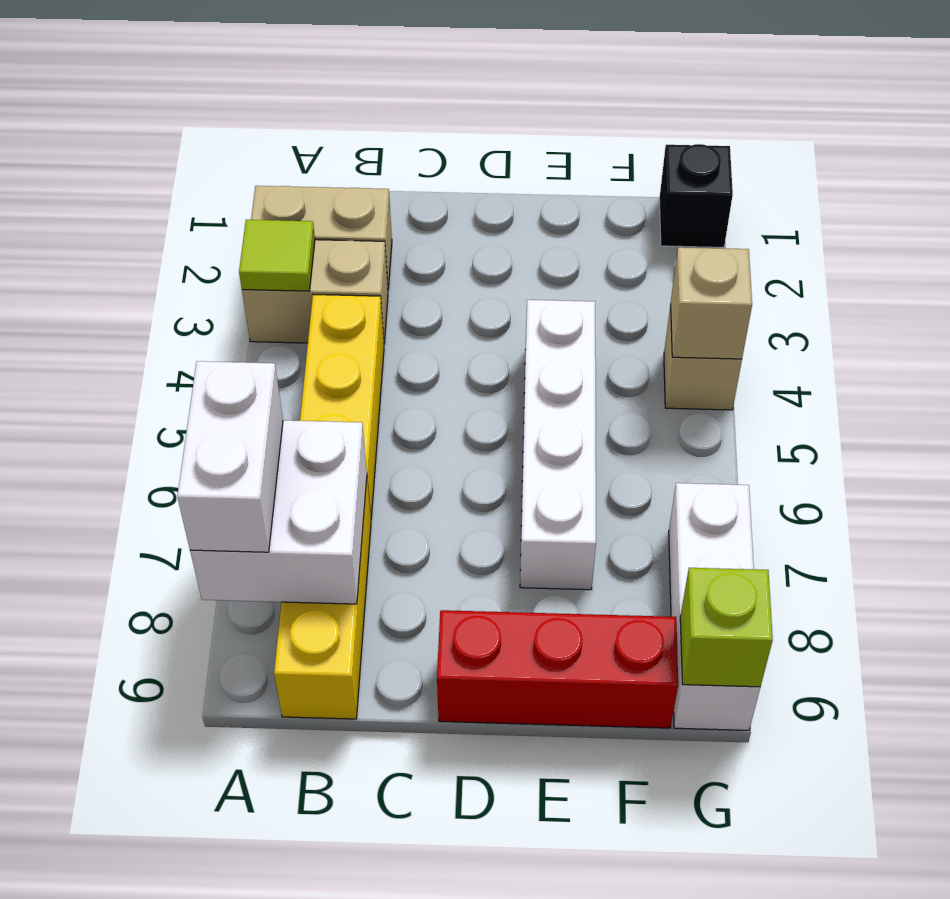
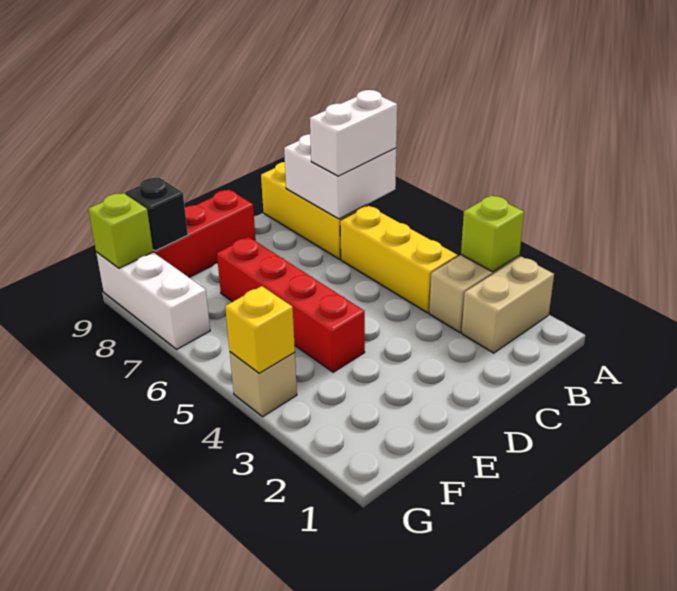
lime 1x1 tile [239,220,315,291] -> lime 1x1 brick [461,195,524,272]
white 1x2 brick [177,361,283,552] -> white 1x2 brick turned to [310,90,397,176]
white 1x4 brick [520,300,596,590] -> red 1x4 brick [217,237,365,372]
black 1x1 brick [659,144,733,247] -> black 1x1 brick moved to [125,177,188,251]
tan 1x1 brick [671,247,752,359] -> yellow 1x1 brick [225,286,295,373]

